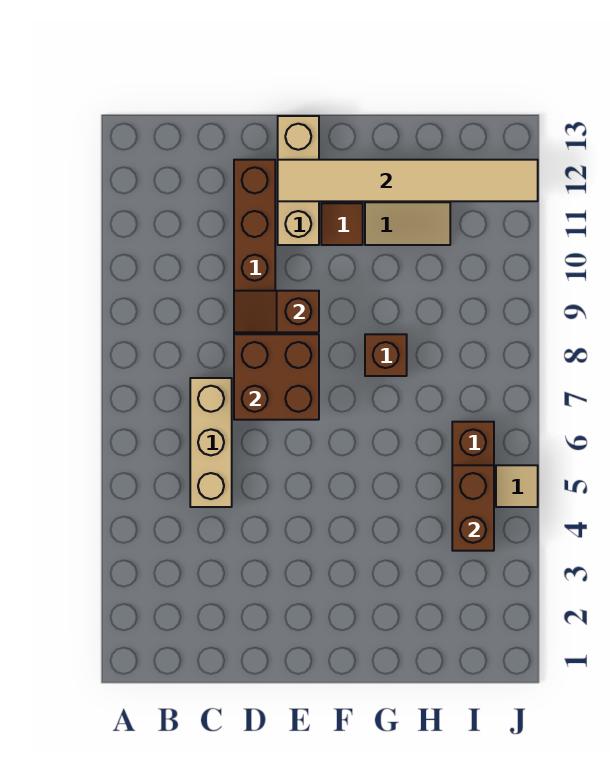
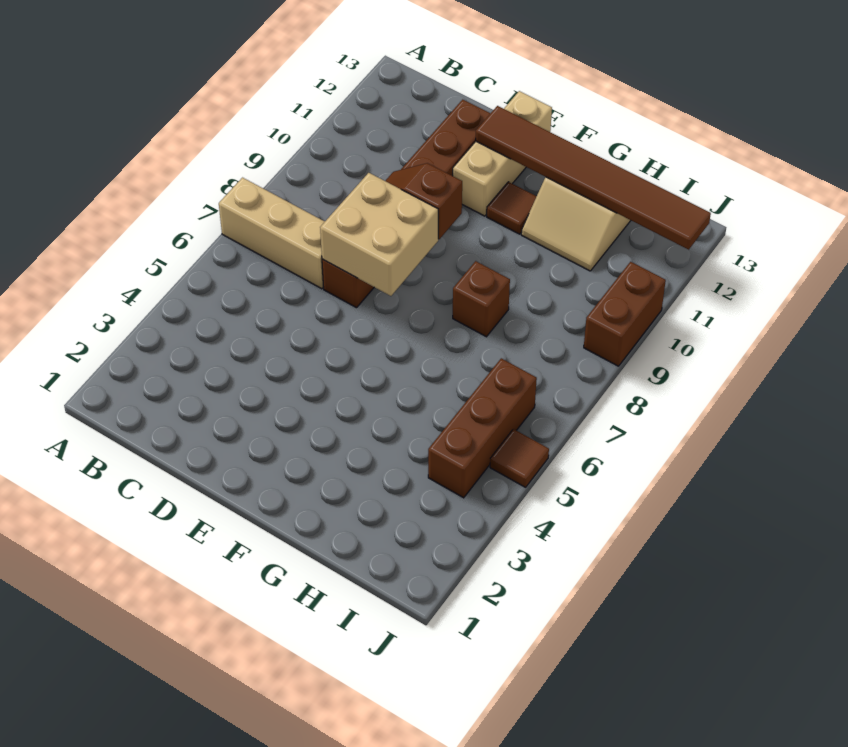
tan 1x3 brick [190,378,232,507] -> tan 1x3 brick turned to [219,178,325,289]
brown 2x2 brick [234,334,319,420] -> tan 2x2 brick [320,173,438,296]
tan 1x6 tile [278,160,538,201] -> brown 1x6 tile [476,106,711,250]
brown 1x2 brick [452,465,494,551] -> brown 1x2 brick moved to [584,262,666,366]
tan 1x1 tile [496,465,538,507] -> brown 1x1 tile [490,429,549,487]

